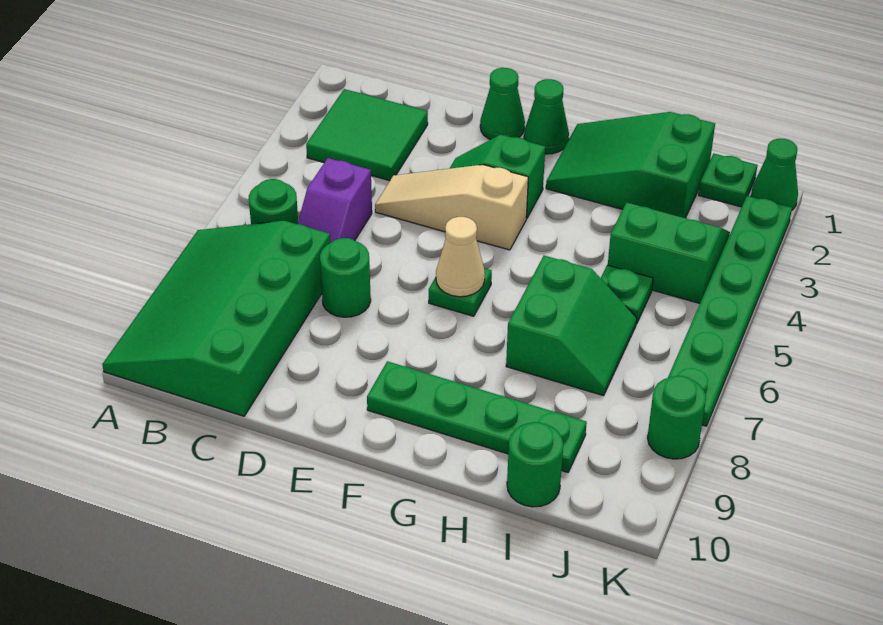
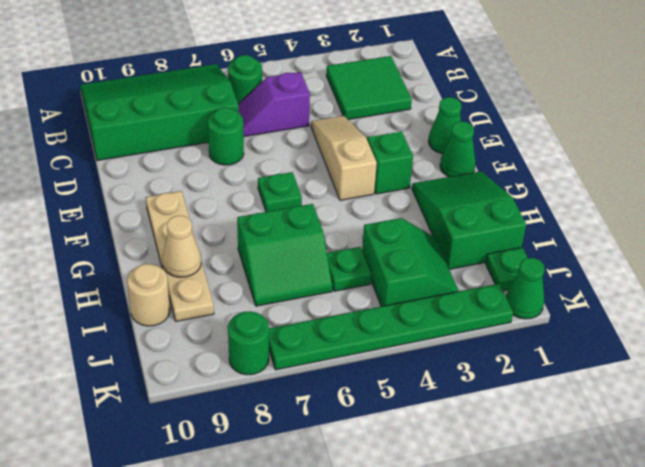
tan 1x1 cone [436,217,485,297] -> tan 1x1 cone moved to [163,216,201,277]
green 1x4 plate [367,361,587,472] -> tan 1x4 plate [146,191,214,321]
green 1x1 round brick [507,422,563,507] -> tan 1x1 round brick [127,264,170,326]

